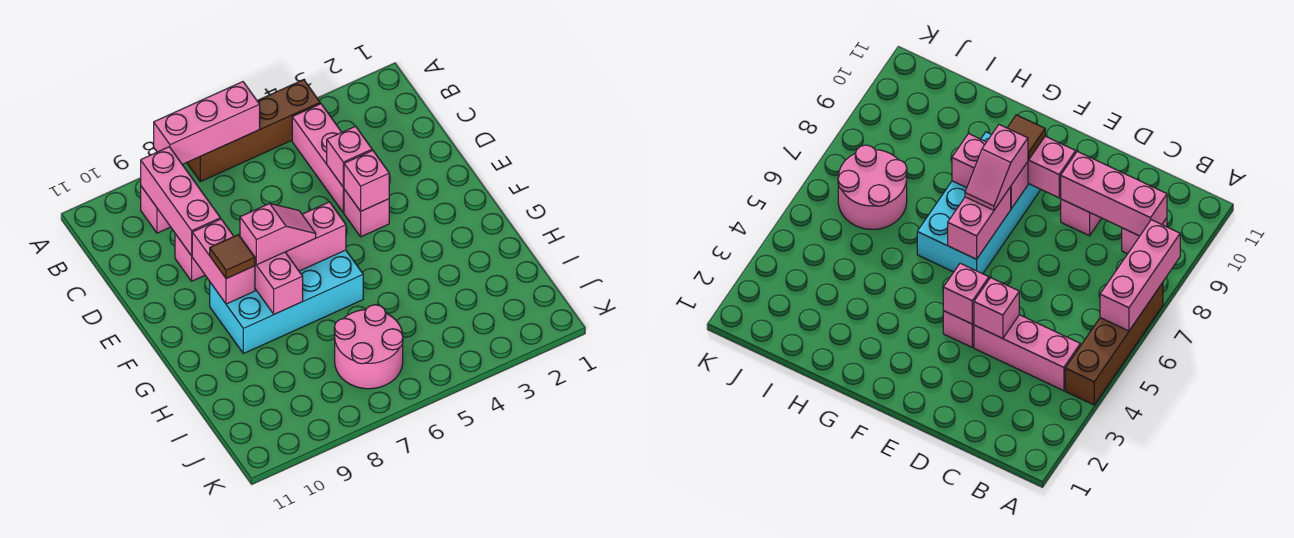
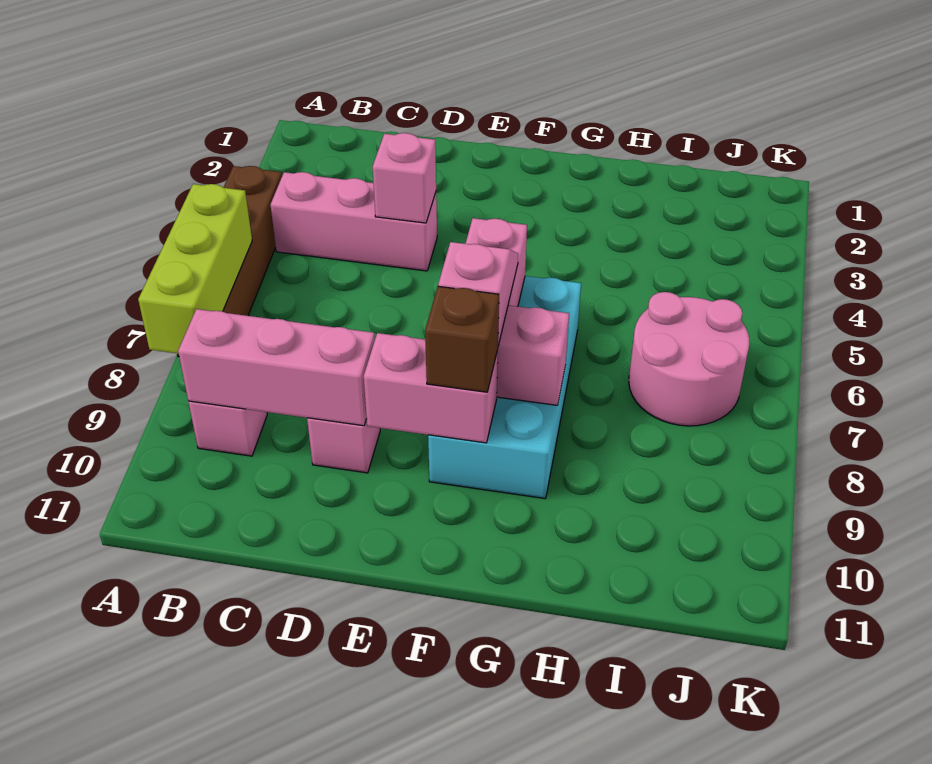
pink 1x3 brick [154,82,260,164] -> lime 1x3 brick [138,184,252,354]
pink 1x1 brick [344,189,389,237] -> none
pink 1x1 brick [344,150,389,211] -> none
brown 1x1 tile [210,235,255,279] -> brown 1x1 brick [425,286,499,392]

